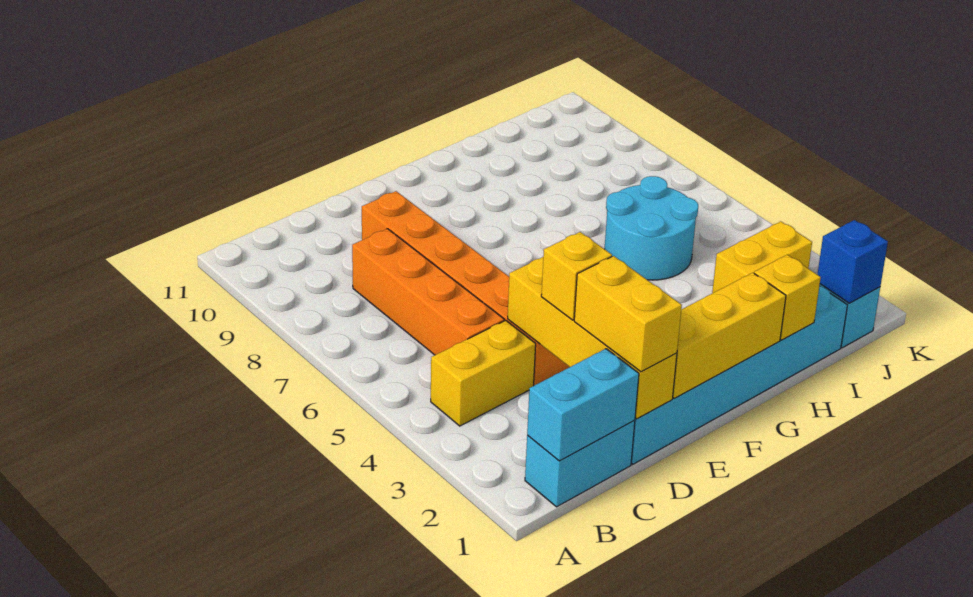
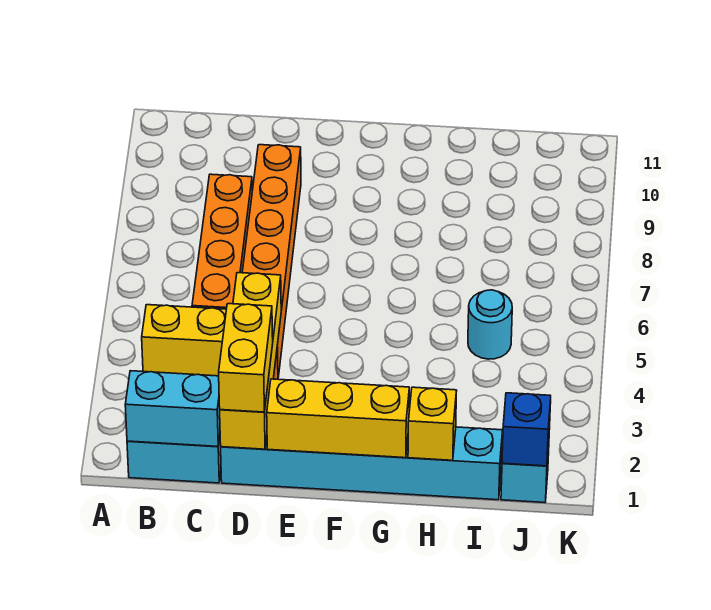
yellow 1x1 brick [541,232,612,320] -> none
cyan 2x2 round brick [605,176,698,280] -> cyan 1x1 round brick [468,290,512,359]
yellow 1x2 brick [712,222,812,293] -> none

